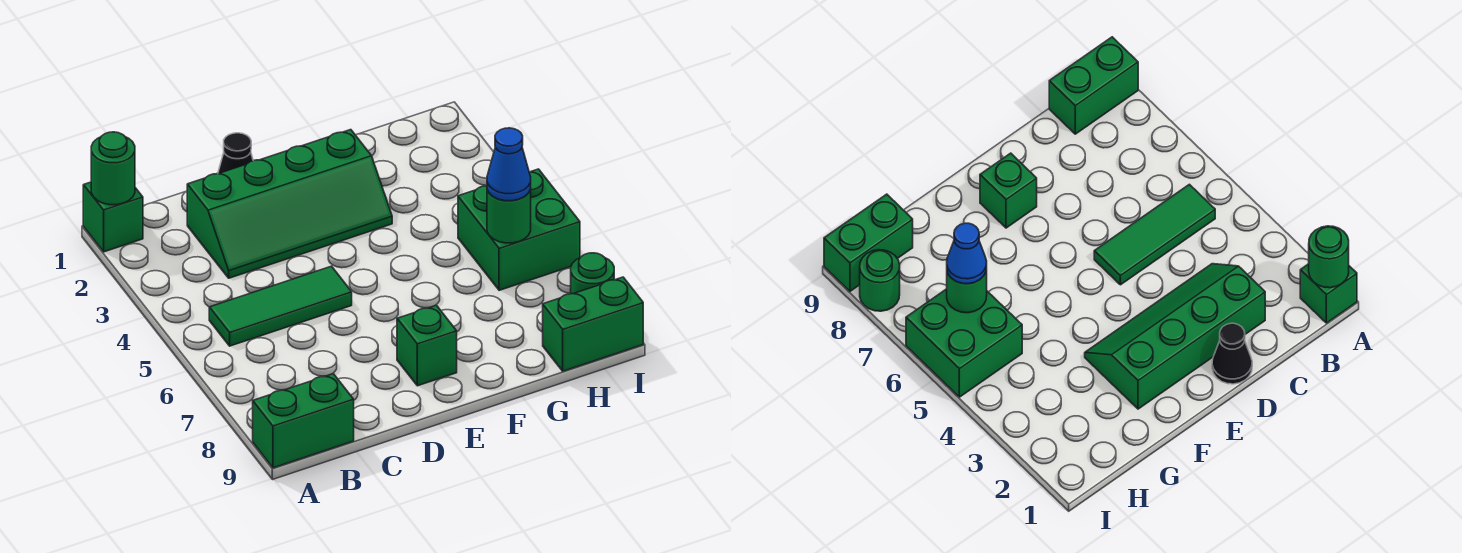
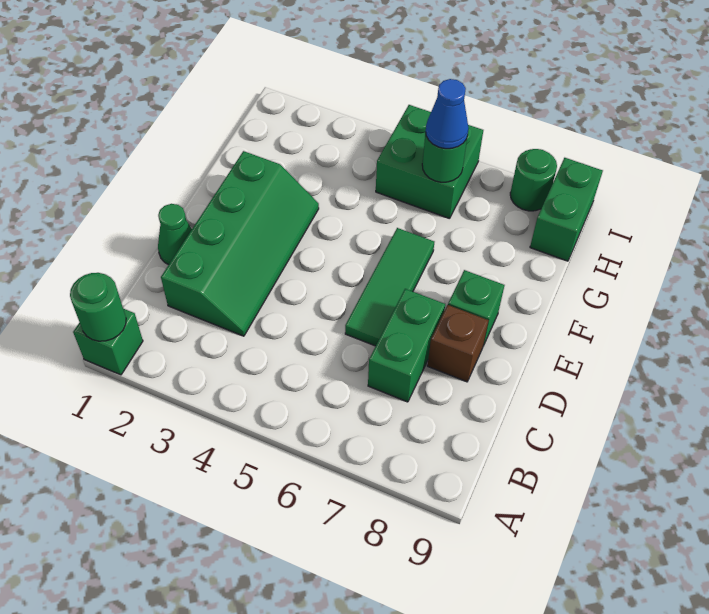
green 1x2 brick [253,374,354,468] -> green 1x2 brick moved to [368,289,445,402]
green 1x3 tile [209,266,352,346] -> green 1x3 tile moved to [345,228,434,346]
black 1x1 cone [218,133,253,174] -> green 1x1 cone [158,204,192,265]
none -> brown 1x1 brick [427,305,489,382]

